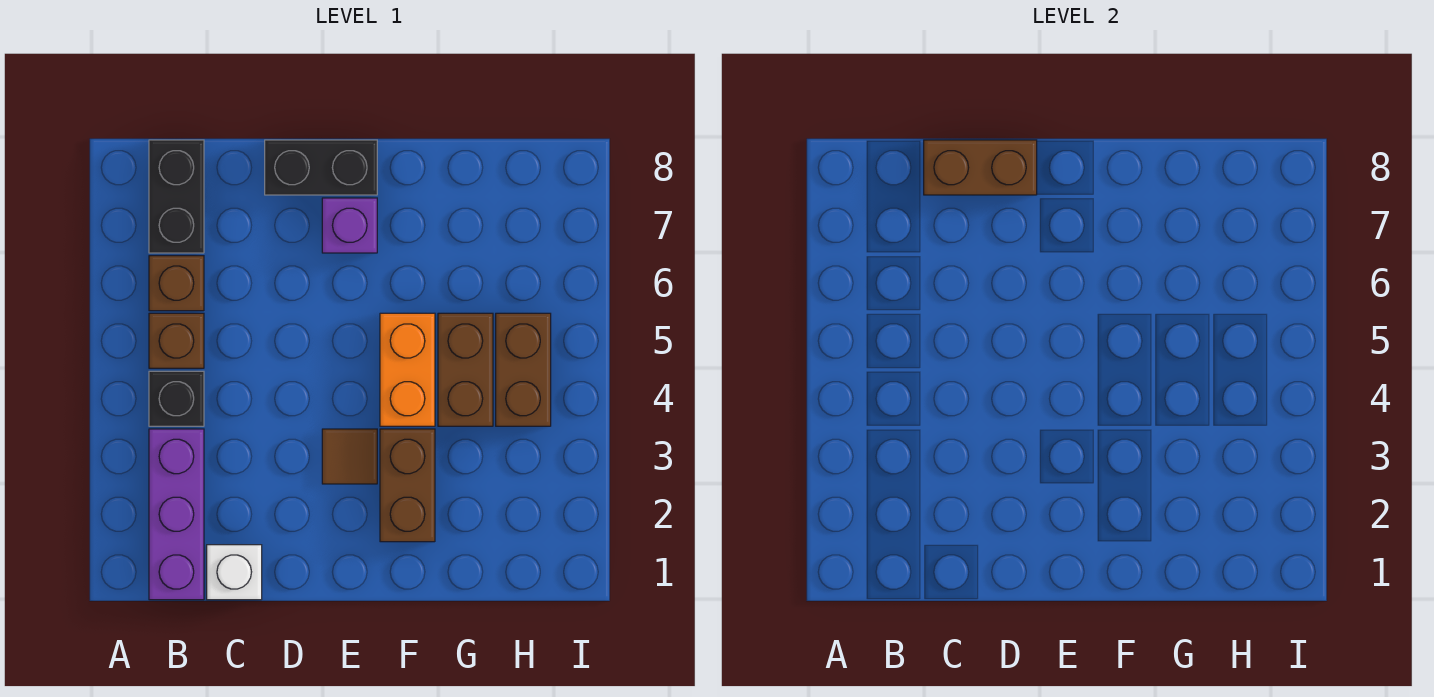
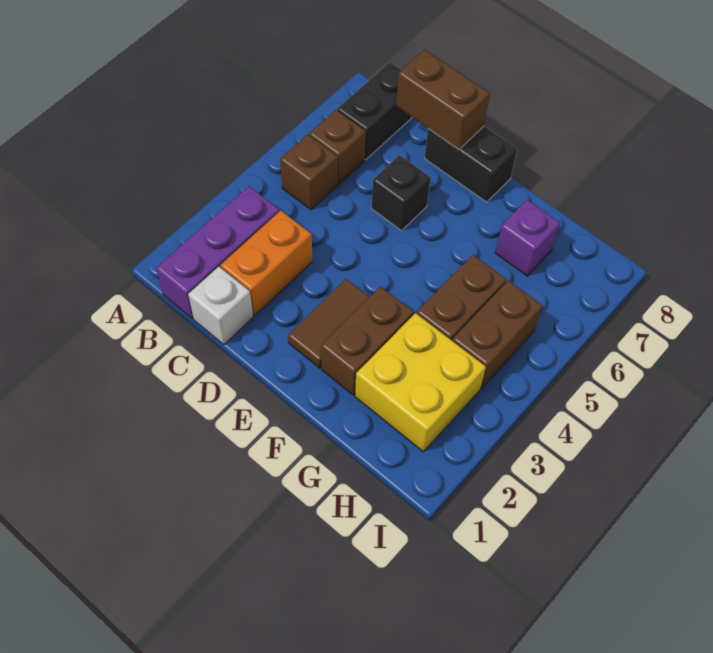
black 1x1 brick [149,371,204,426] -> black 1x1 brick moved to [371,155,431,231]
brown 1x1 tile [322,429,377,484] -> brown 1x2 tile [288,279,369,368]
purple 1x1 brick [322,198,377,253] -> purple 1x1 brick moved to [495,200,560,276]
orange 1x2 brick [380,313,435,426] -> orange 1x2 brick moved to [220,211,312,316]
none -> yellow 2x2 brick [355,313,486,452]

